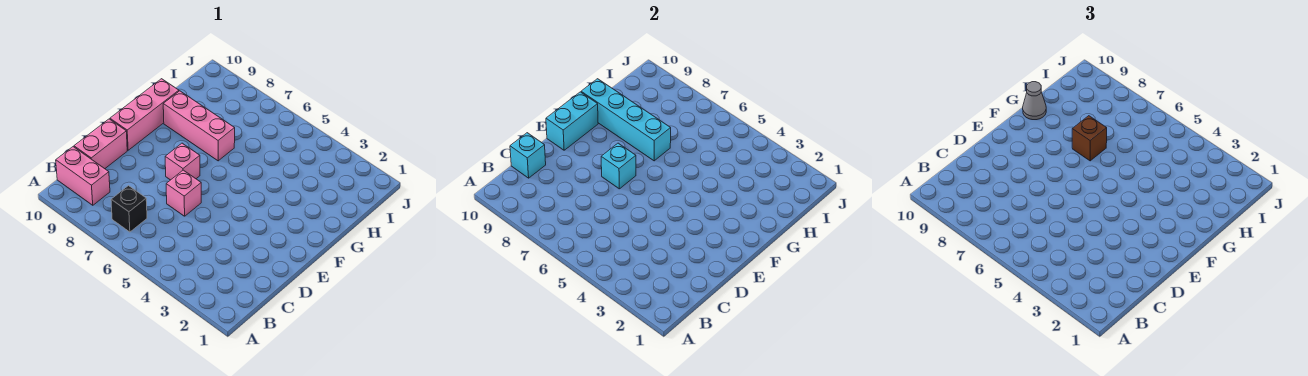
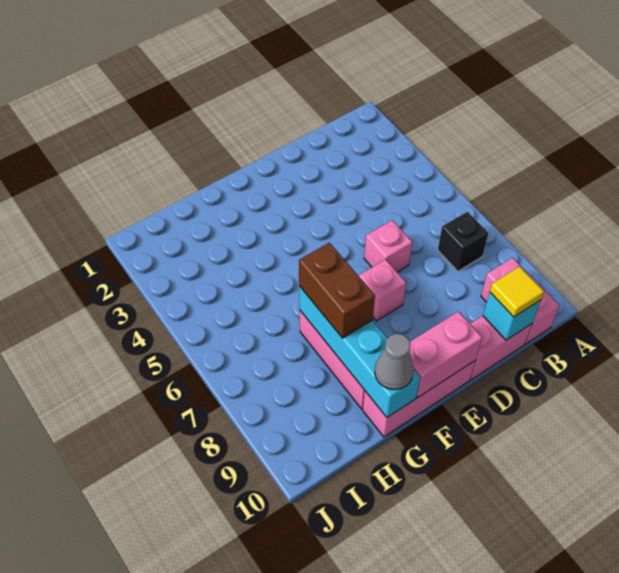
none -> yellow 1x1 tile [490,266,544,317]
cyan 1x1 brick [601,143,636,189] -> none
cyan 1x2 brick [546,92,598,150] -> pink 1x2 brick [409,311,482,397]
brown 1x1 brick [1072,116,1107,161] -> brown 1x2 brick [299,243,375,338]

